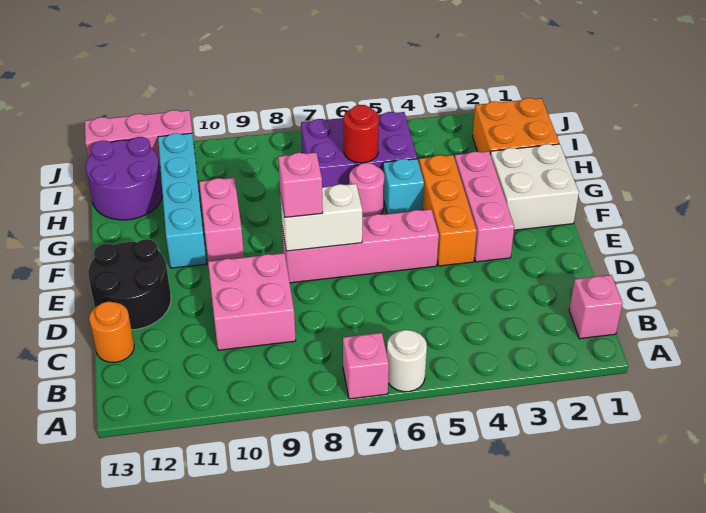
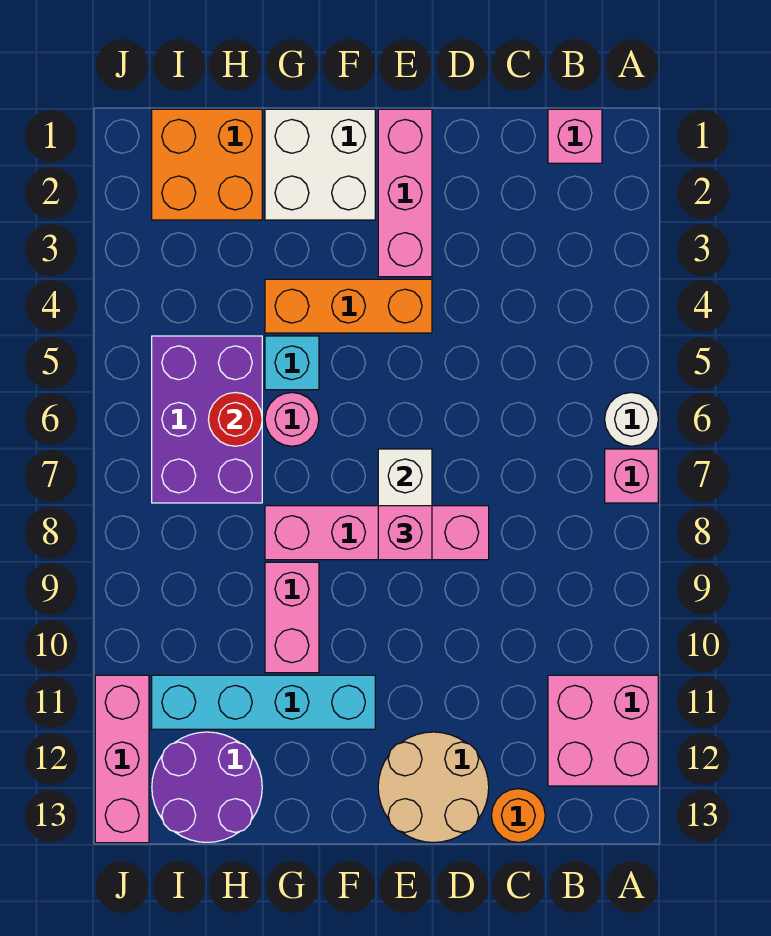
pink 2x2 brick [208,253,296,350] -> pink 2x2 brick moved to [548,675,658,786]
black 2x2 round brick [88,239,171,330] -> tan 2x2 round brick [378,732,489,842]
pink 1x3 brick [455,151,514,262] -> pink 1x3 brick turned to [378,109,432,277]
pink 1x4 brick [282,209,439,283] -> pink 1x4 brick turned to [265,506,489,560]
pink 1x2 brick [199,178,244,261] -> pink 1x2 brick turned to [265,562,319,673]

